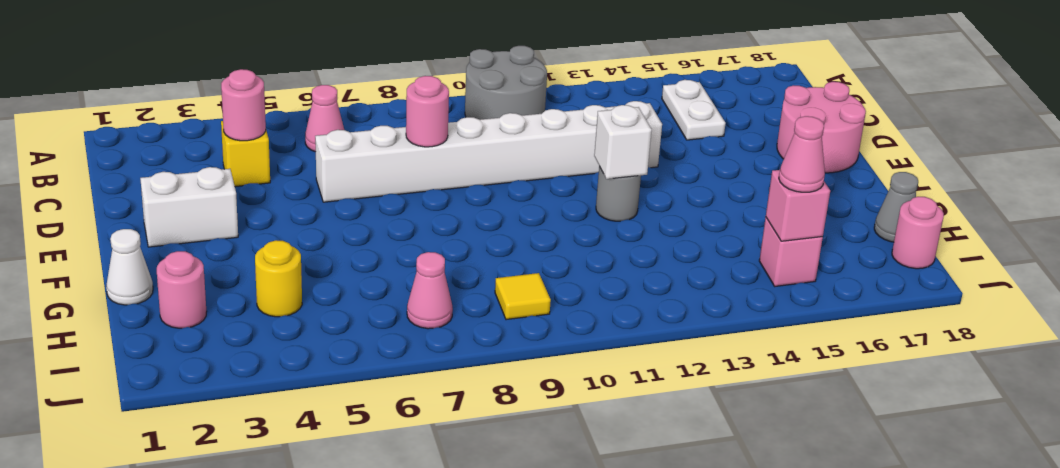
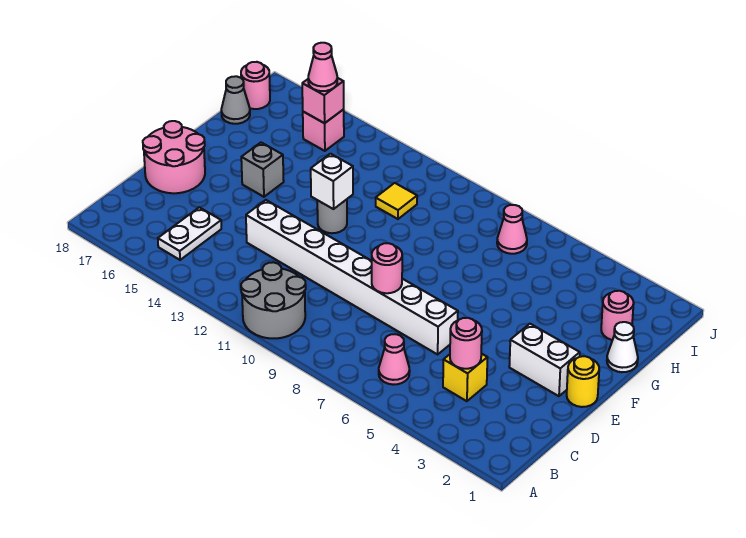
none -> grey 1x1 brick [241,143,284,197]
yellow 1x1 round brick [255,240,302,317] -> yellow 1x1 round brick moved to [567,356,599,407]
yellow 1x1 tile [495,273,551,320] -> yellow 1x1 tile moved to [376,183,417,219]

